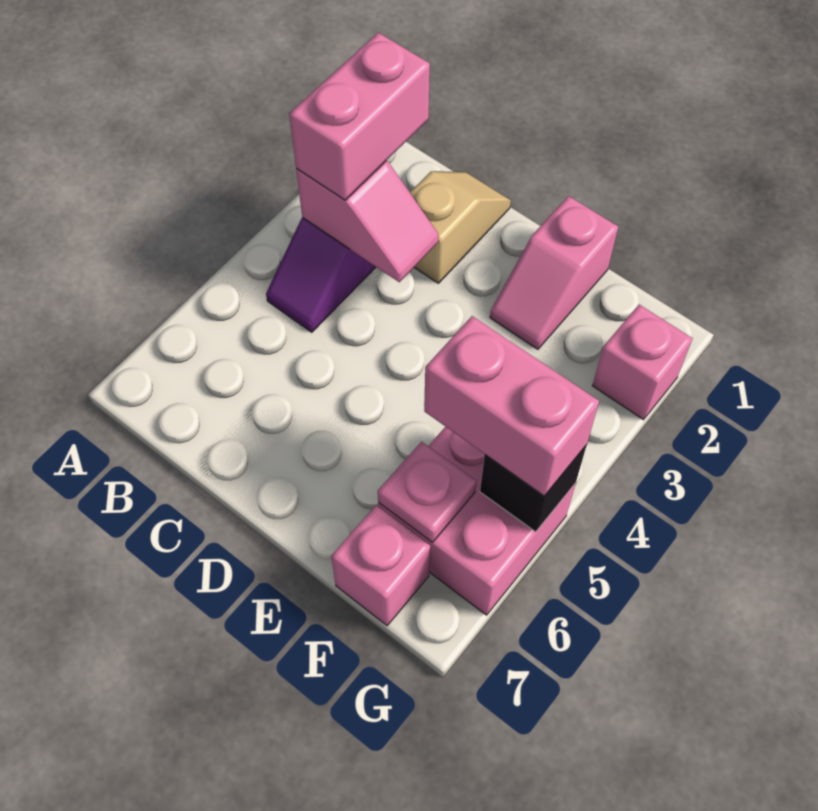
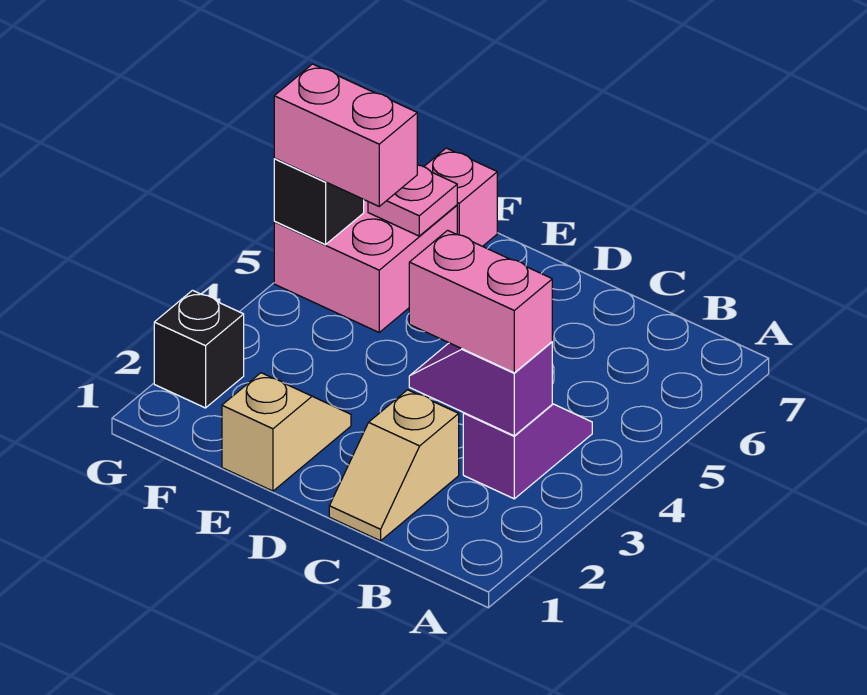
pink 1x2 brick [289,33,430,200] -> pink 1x2 brick turned to [409,230,552,373]
pink 1x2 slope [296,161,438,282] -> purple 1x2 slope [409,342,552,436]
pink 1x2 slope [490,196,618,349] -> tan 1x2 slope [222,373,351,491]
pink 1x1 brick [593,305,693,420] -> black 1x1 brick [154,290,244,408]

